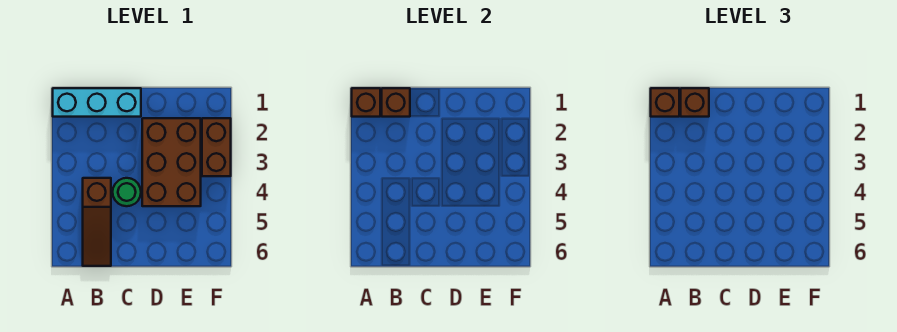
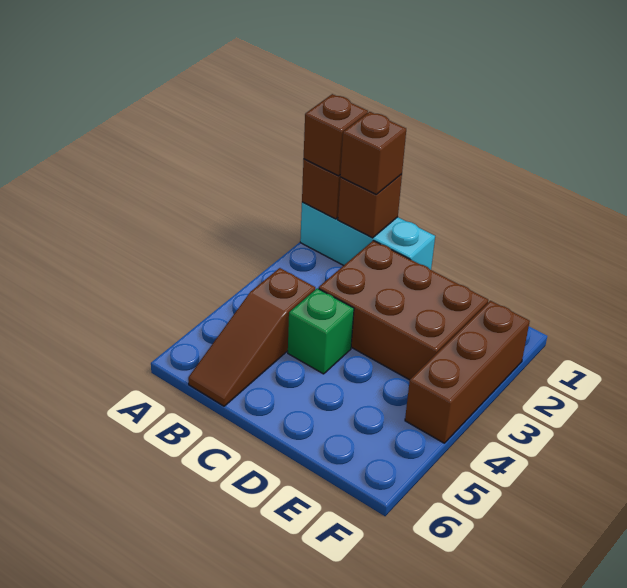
green 1x1 round brick [113,178,141,206] -> green 1x1 brick [288,288,354,374]
brown 2x3 brick [142,118,201,206] -> brown 2x3 brick turned to [319,241,488,380]
brown 1x2 brick [202,118,231,176] -> brown 1x3 brick [405,301,530,443]

